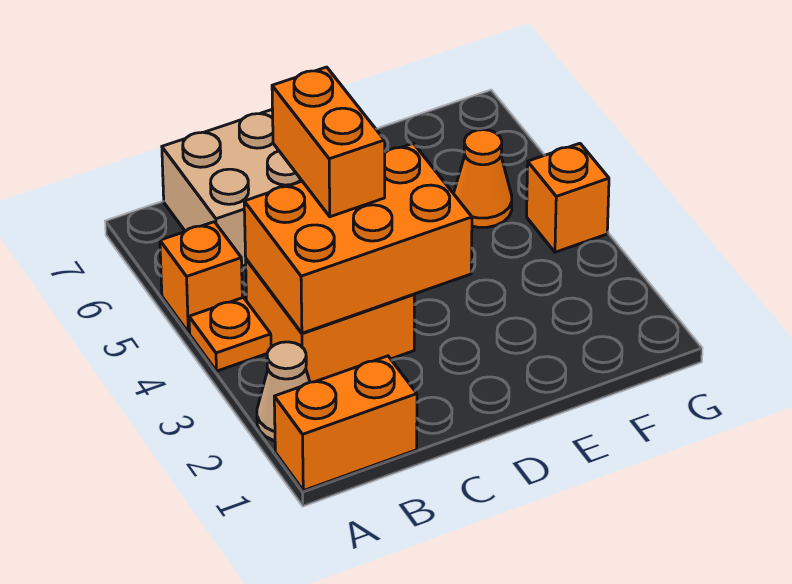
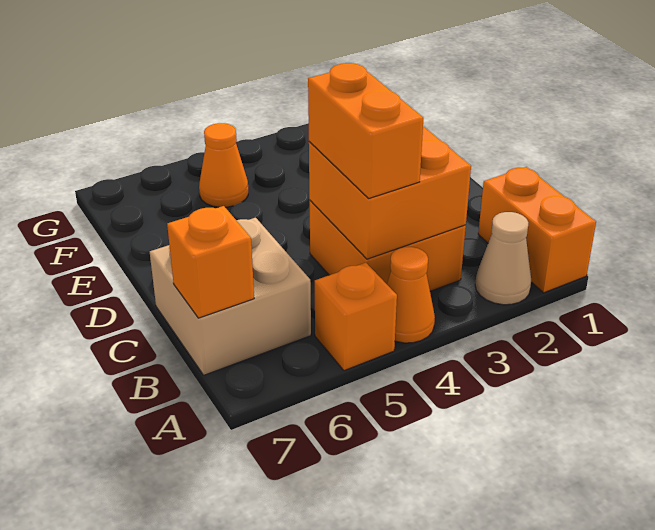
orange 1x1 plate [189,298,271,371] -> orange 1x1 cone [387,247,435,343]
orange 2x3 brick [244,143,472,333] -> orange 2x2 brick [309,126,471,259]
orange 1x2 brick [272,67,385,217] -> orange 1x2 brick turned to [308,63,423,198]
orange 1x1 brick [527,143,609,252] -> orange 1x1 brick moved to [167,206,254,318]

